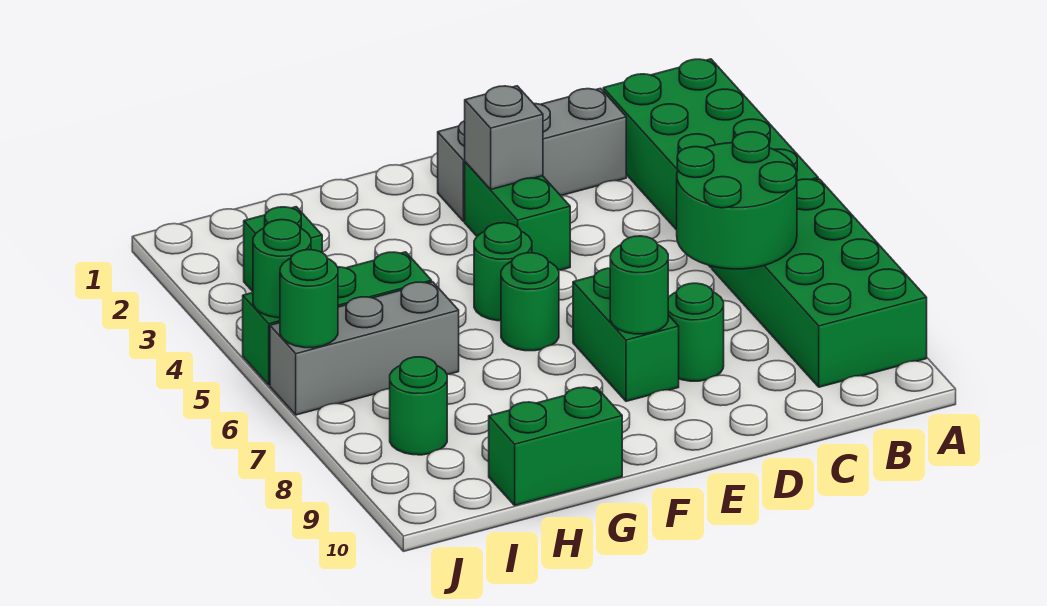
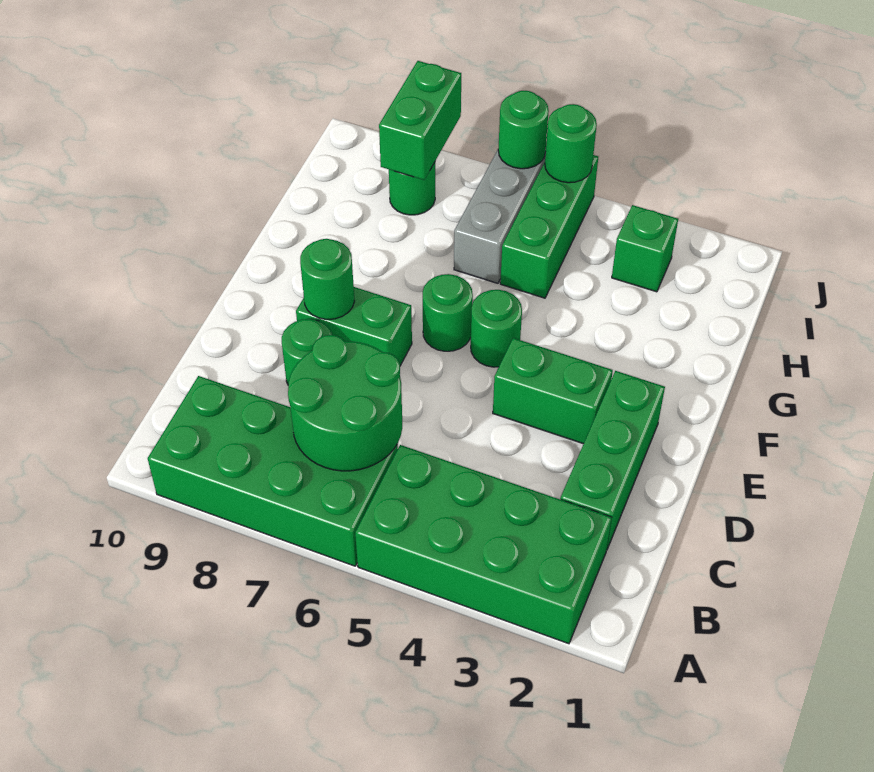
grey 1x3 brick [438,88,626,222] -> green 1x3 brick [560,371,665,549]
grey 1x1 brick [465,86,543,189] -> none
green 1x2 brick [489,387,622,505] -> green 1x2 brick moved to [379,61,461,180]

